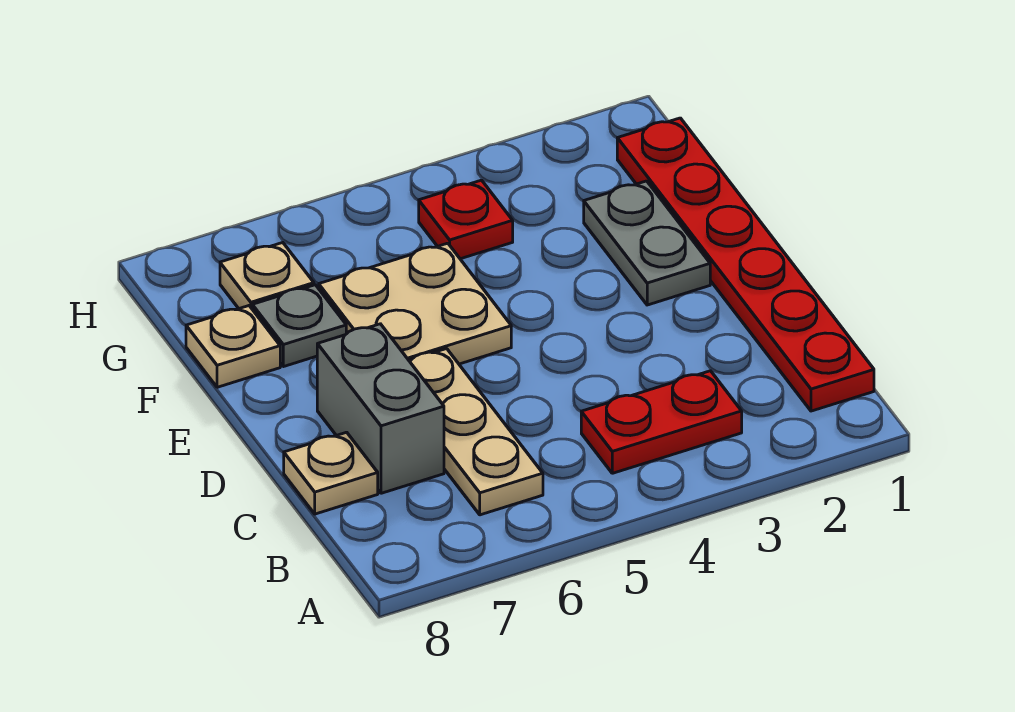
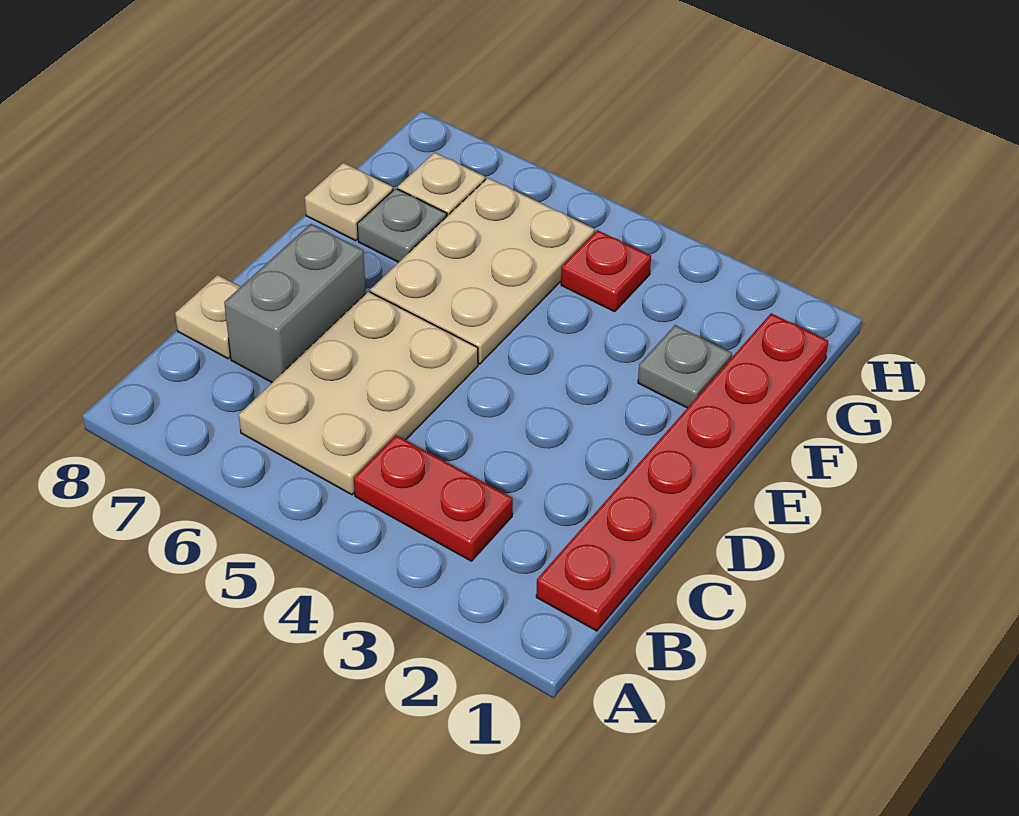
tan 1x3 plate [409,349,543,515] -> tan 2x3 plate [239,291,478,495]
grey 1x2 plate [584,181,710,305] -> grey 1x1 plate [638,325,732,408]
tan 2x2 plate [319,243,511,364] -> tan 2x3 plate [370,178,595,364]

